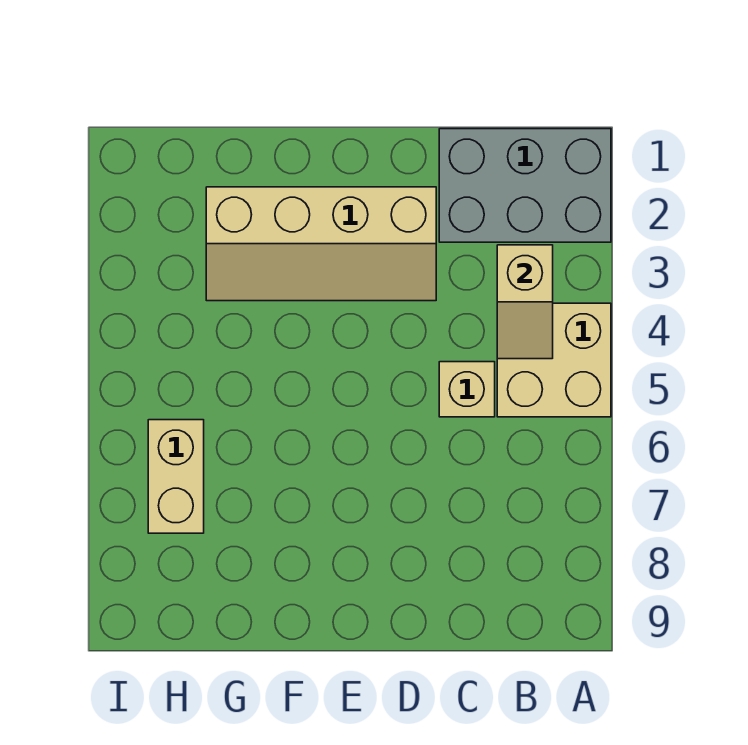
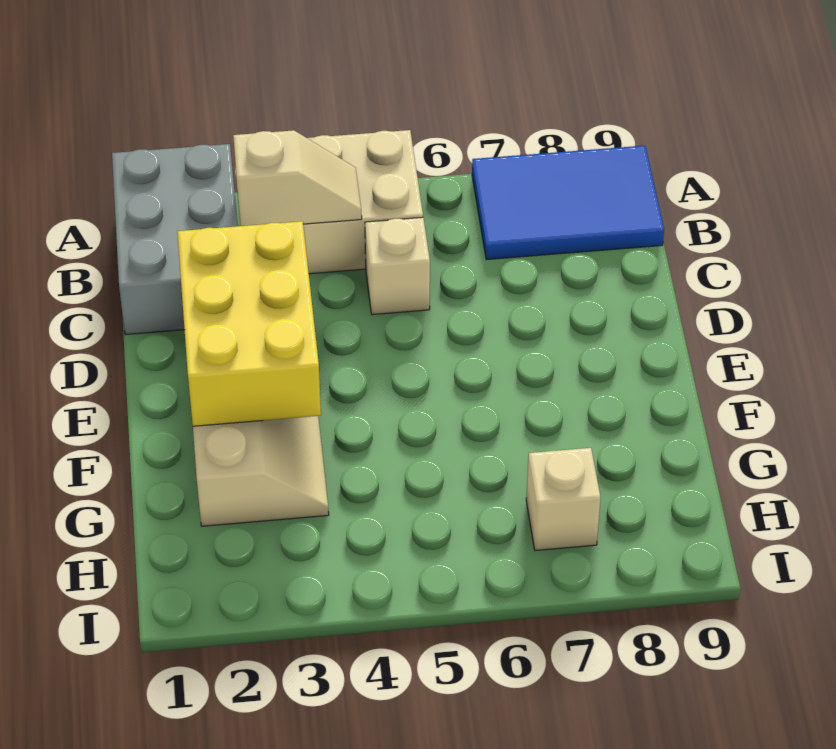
none -> blue 2x3 tile [472,146,664,260]
none -> yellow 2x3 brick [177,221,321,426]
tan 1x2 brick [148,420,204,533] -> tan 1x1 brick [526,448,601,551]

